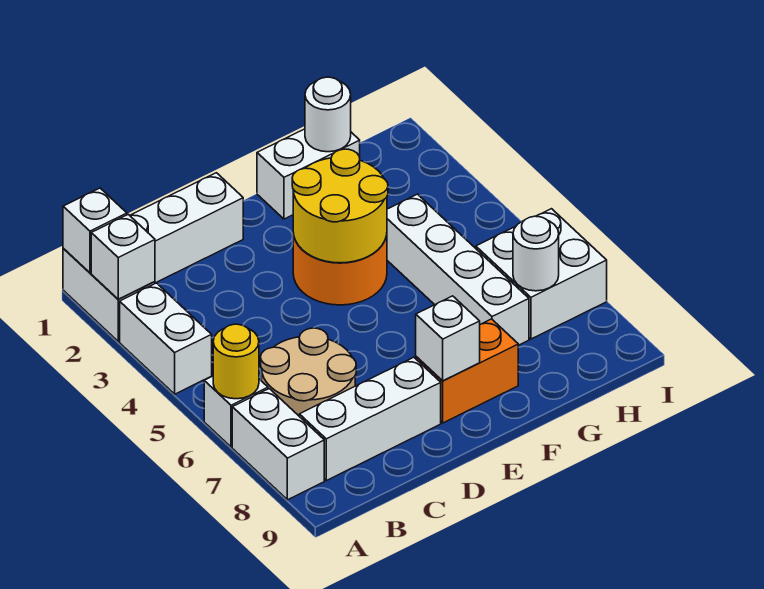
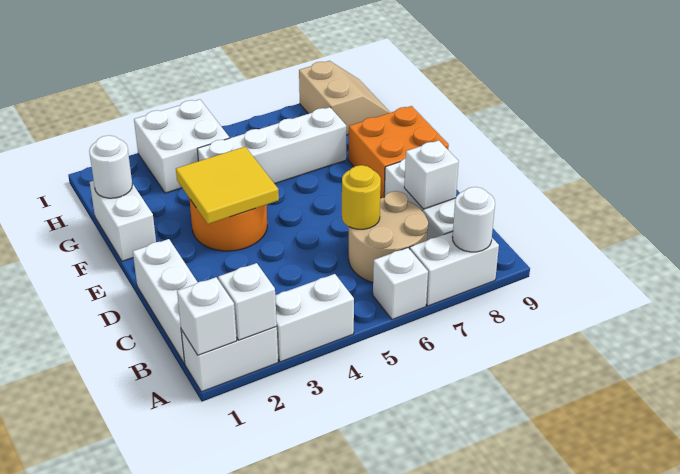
yellow 1x1 round brick [213,324,259,399] -> yellow 1x1 round brick moved to [342,165,381,229]
yellow 2x2 round brick [292,149,388,263] -> yellow 2x2 tile [176,147,279,224]
orange 1x2 brick [416,319,518,423] -> orange 2x2 brick [349,106,449,198]
white 1x1 brick [416,296,480,381] -> white 1x1 brick moved to [404,140,459,209]
white 2x2 brick [476,209,607,339] -> white 2x2 brick moved to [134,99,229,193]
white 1x1 round brick [513,216,559,291] -> white 1x1 round brick moved to [452,187,495,252]
none -> tan 2x2 slope [299,61,390,135]

